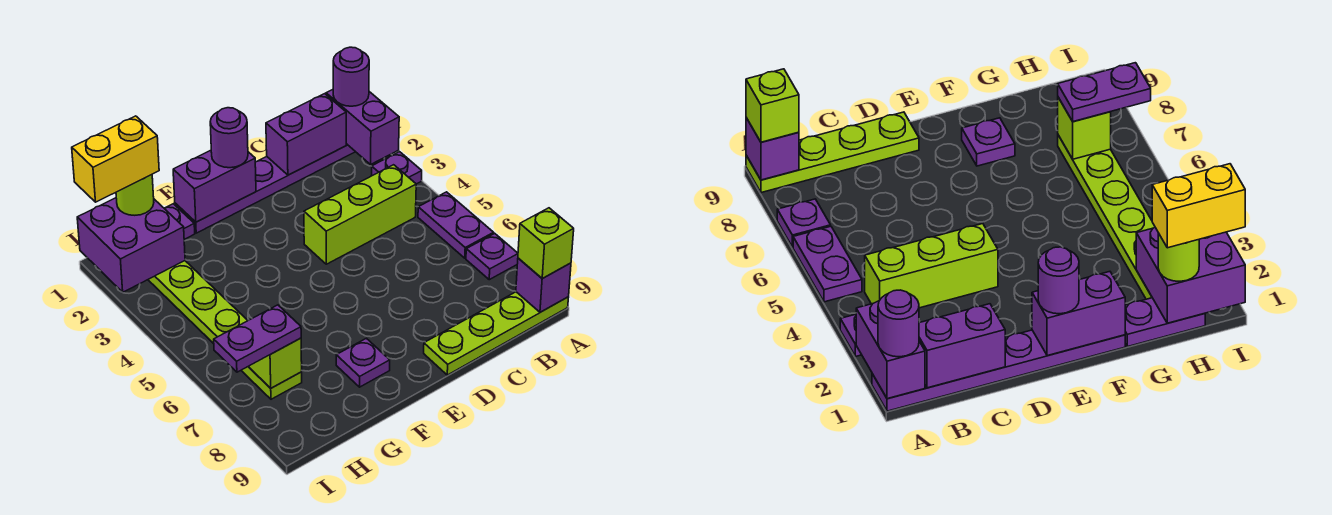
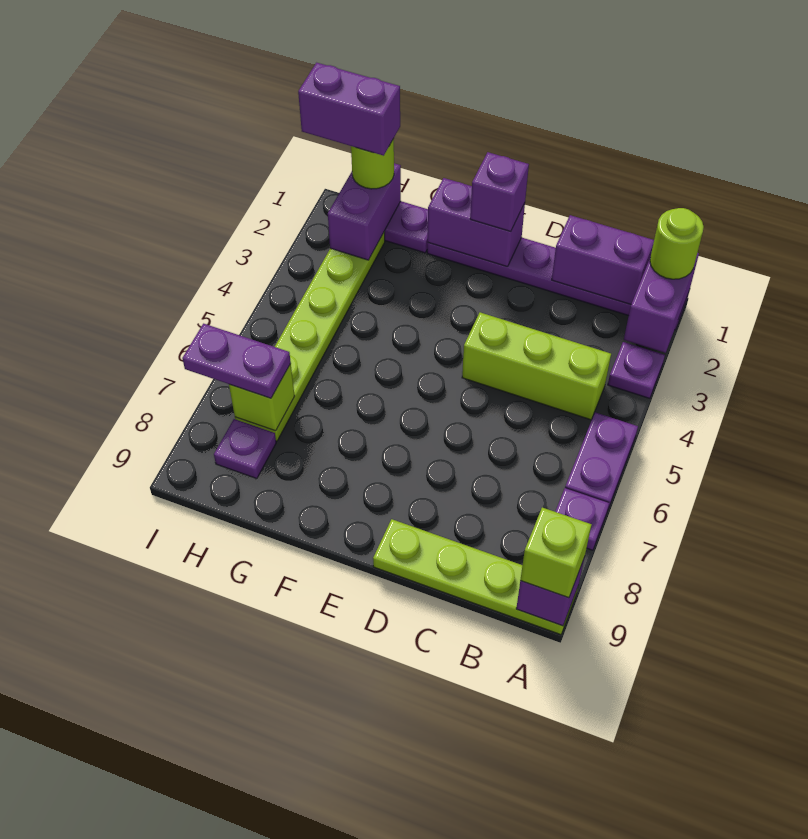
purple 1x1 round brick [333,47,369,106] -> lime 1x1 round brick [650,208,704,279]
purple 1x1 round brick [210,108,248,168] -> purple 1x1 brick [470,152,529,231]
purple 1x1 plate [336,338,390,387] -> purple 1x1 plate moved to [214,419,276,479]
purple 2x2 brick [77,198,185,292] -> purple 1x2 brick [328,163,401,260]
yellow 1x2 brick [72,116,159,202] -> purple 1x2 brick [298,63,400,156]

